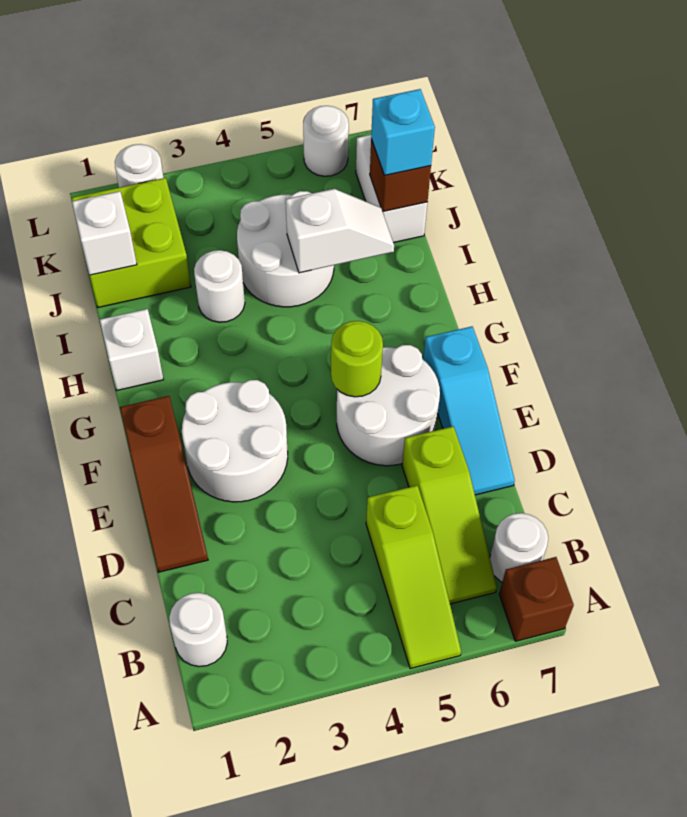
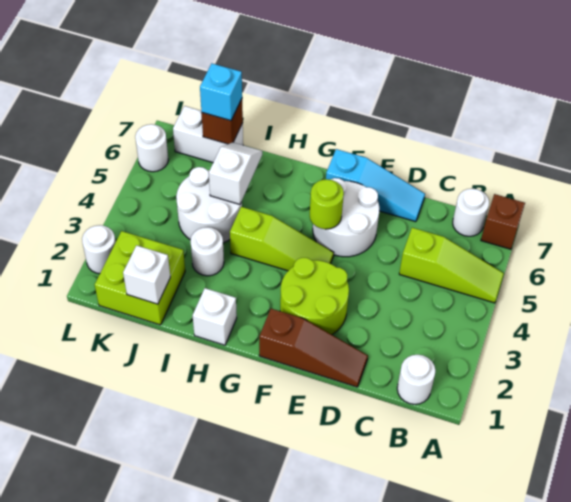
lime 1x3 slope [402,426,497,604] -> lime 1x3 slope moved to [230,207,334,271]
white 2x2 round brick [182,380,288,502] -> lime 2x2 round brick [280,258,349,335]

